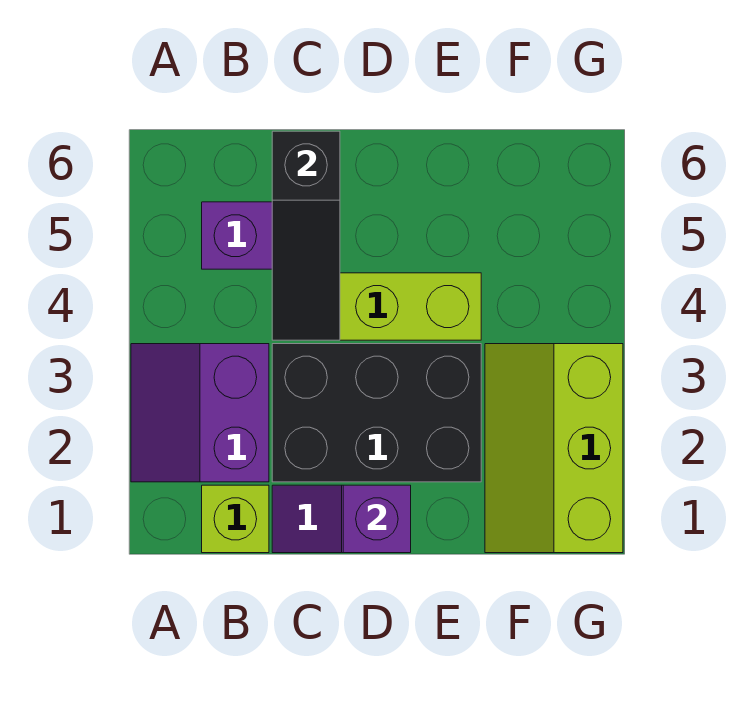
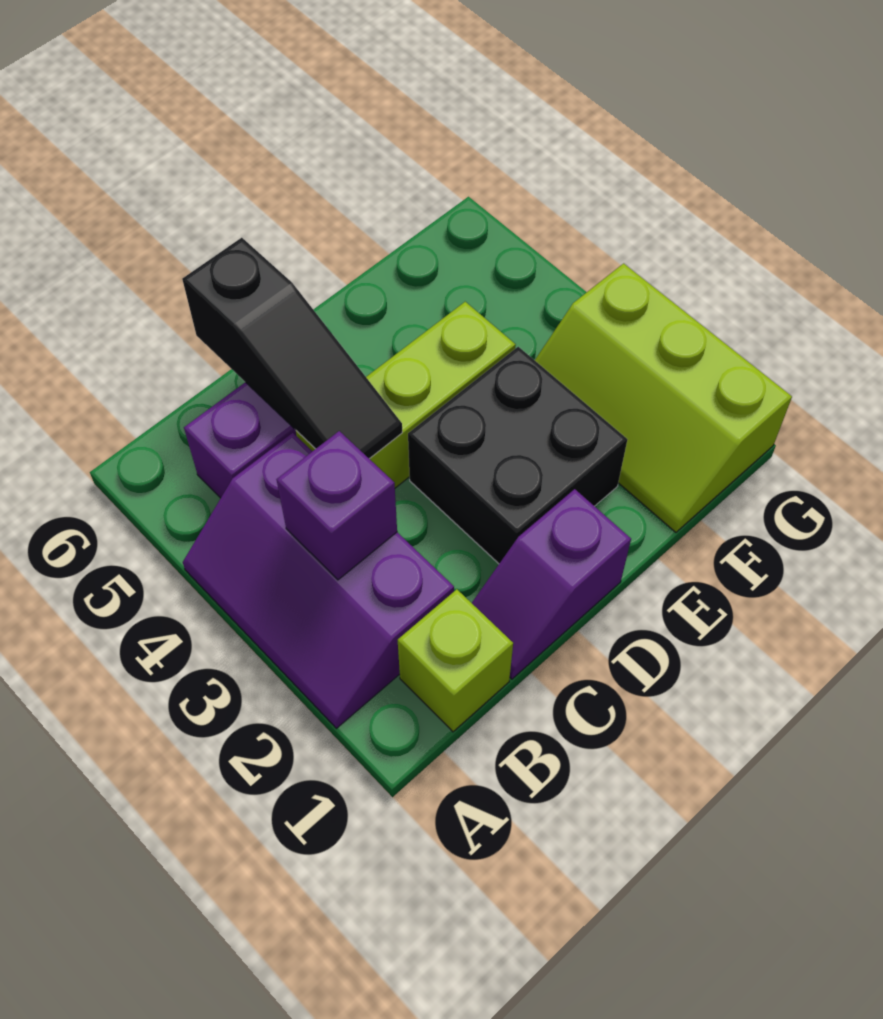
purple 2x2 slope [131,344,269,482] -> purple 2x3 slope [183,433,454,728]
black 2x3 brick [272,344,481,482] -> black 2x2 brick [408,347,627,564]
purple 1x1 brick [343,485,411,553] -> purple 1x1 brick moved to [277,431,397,580]

